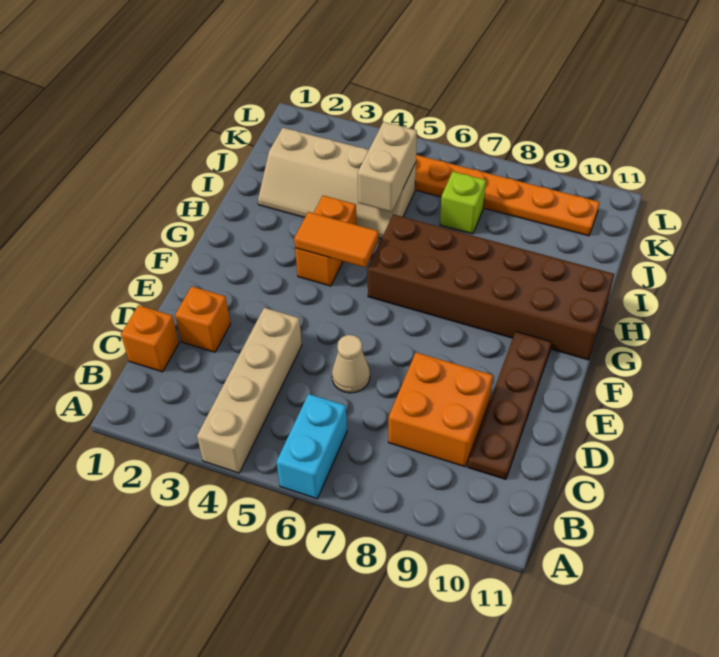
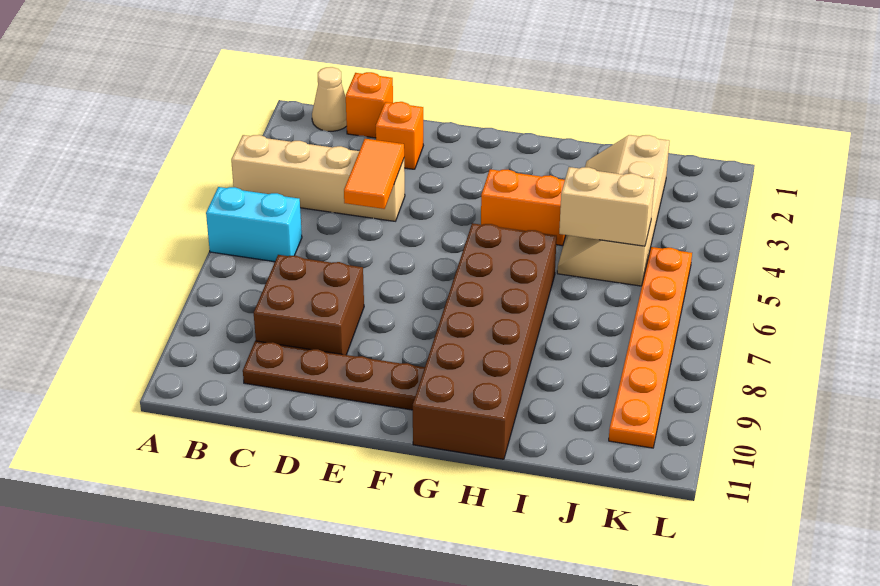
orange 2x2 brick [388,352,493,467] -> brown 2x2 brick [254,255,364,355]
tan 1x1 cone [332,335,370,393] -> tan 1x1 cone moved to [312,67,347,131]
orange 1x2 tile [294,212,378,268] -> orange 1x2 tile moved to [344,139,404,209]
lime 1x1 brick [440,172,486,234] -> none

